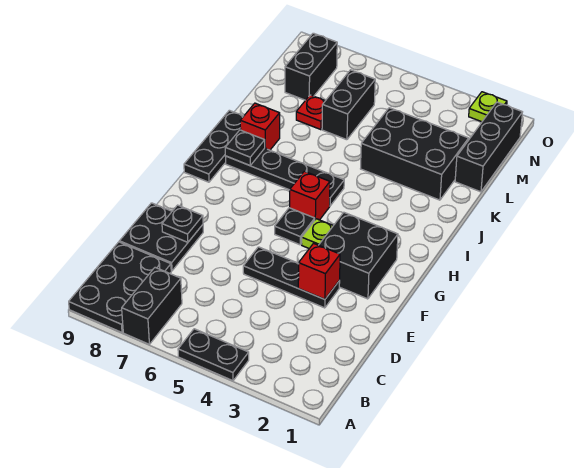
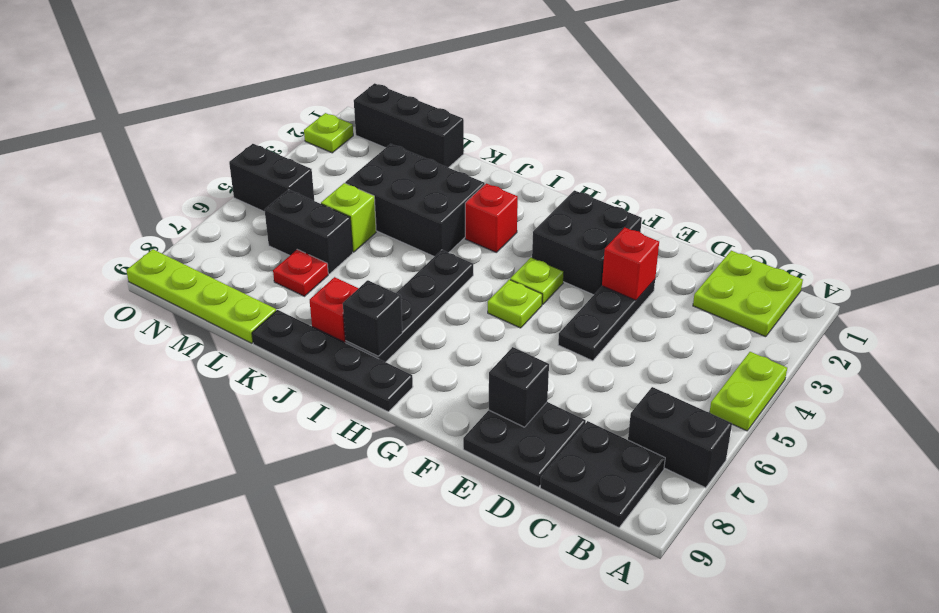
black 1x2 plate [178,329,249,381] -> lime 1x2 plate [710,352,787,431]
black 2x3 plate [69,242,171,332] -> black 2x2 plate [540,421,665,528]
none -> lime 2x2 plate [693,251,803,337]
black 1x1 plate [162,205,203,242] -> black 1x1 brick [489,347,549,427]
black 1x1 plate [275,208,315,245] -> lime 1x1 plate [488,280,542,328]
red 1x1 brick [290,171,330,220] -> red 1x1 brick moved to [465,183,518,253]
black 1x3 plate [184,110,243,182] -> black 1x4 plate [252,310,413,412]
black 1x1 plate [225,130,265,165] -> black 1x1 brick [343,280,402,356]
black 2x3 brick [361,108,469,200] -> black 2x3 brick turned to [345,144,485,257]
none -> lime 1x1 brick [321,183,376,252]
none -> lime 1x4 plate [126,249,276,343]
black 1x2 brick [285,33,337,100] -> black 1x2 brick moved to [229,144,314,212]

